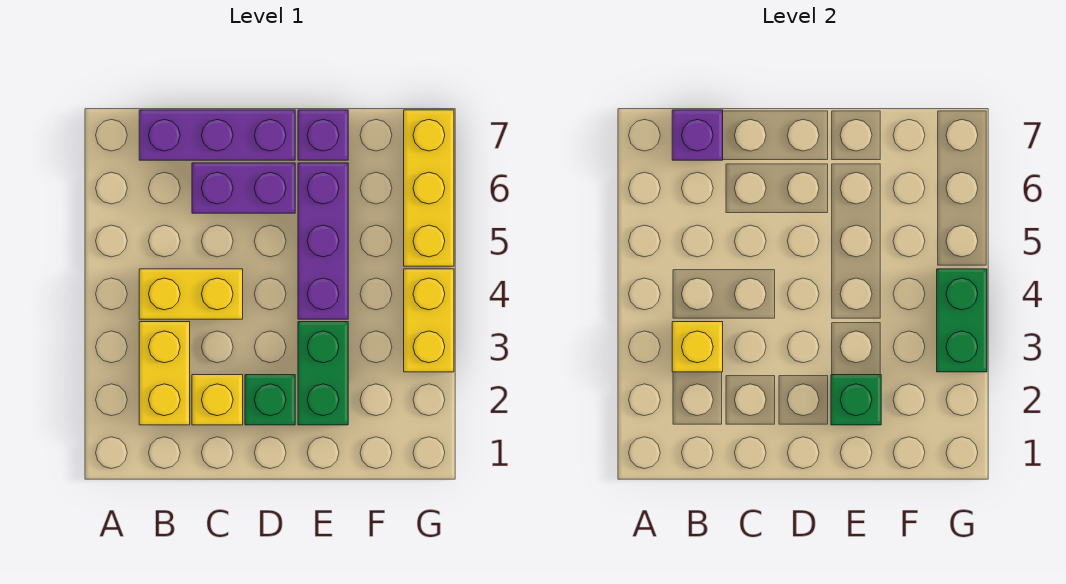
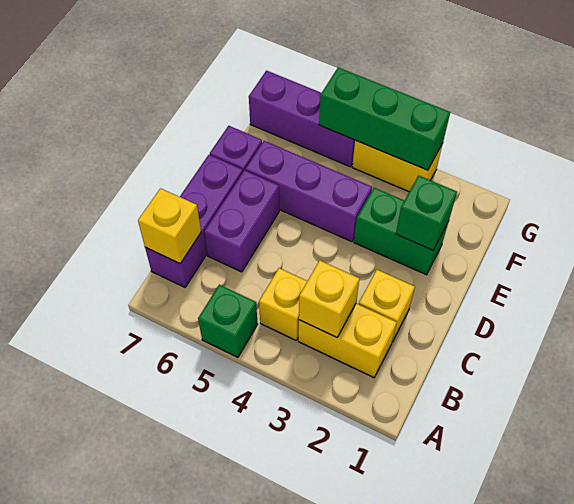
yellow 1x2 brick [139,269,243,319] -> yellow 1x1 brick [259,268,307,340]
purple 1x1 brick [672,110,723,160] -> yellow 1x1 brick [138,188,201,263]
green 1x1 brick [245,375,295,425] -> green 1x1 brick moved to [198,285,258,357]
green 1x2 brick [937,269,987,372] -> green 1x3 brick [319,67,450,170]
yellow 1x3 brick [404,110,454,266] -> purple 1x3 brick [249,71,355,167]

